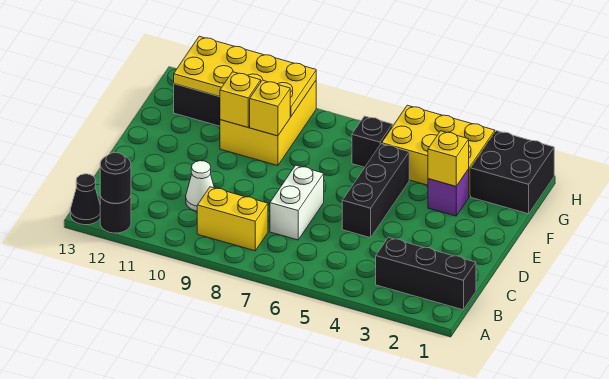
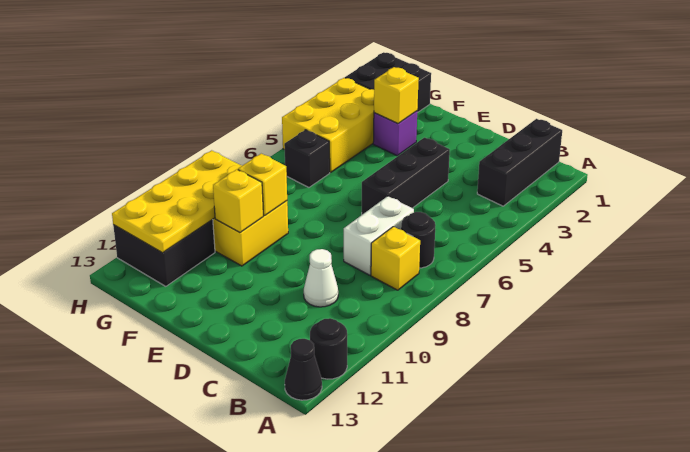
black 1x1 round brick [100,153,131,203] -> black 1x1 round brick moved to [401,212,435,268]
yellow 1x2 brick [197,187,268,251] -> yellow 1x1 brick [371,227,420,290]
white 1x2 brick [270,165,324,240] -> white 1x2 brick turned to [344,196,414,275]
black 1x3 brick [342,144,409,238] -> black 1x3 brick turned to [362,138,450,215]

